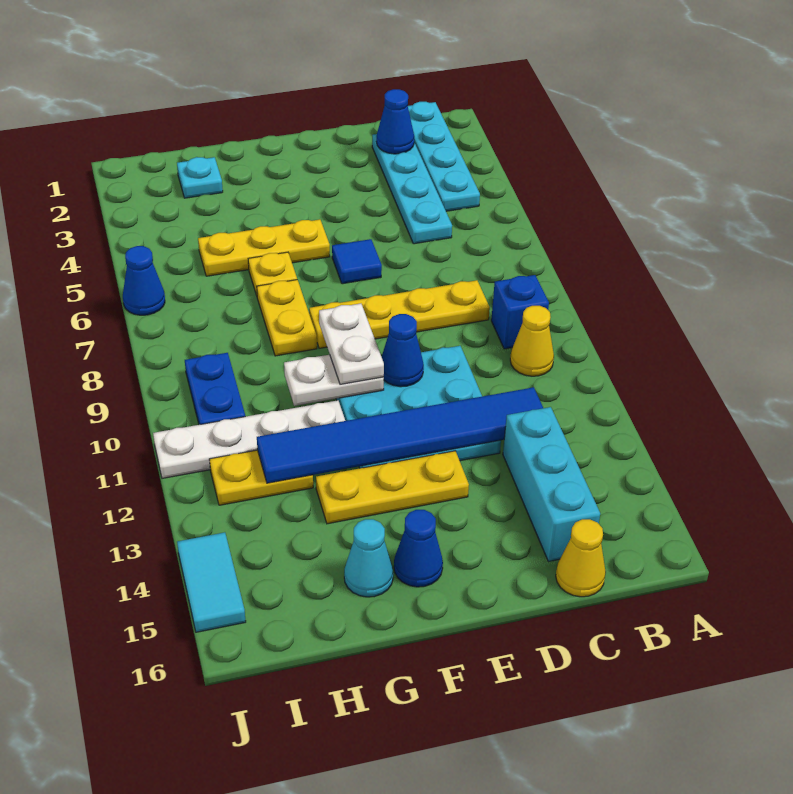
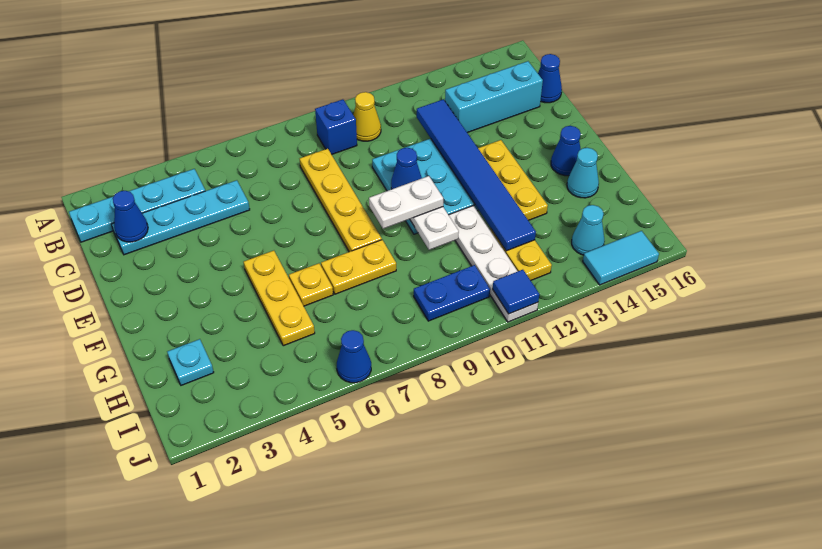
yellow 1x1 cone [556,519,606,597] -> blue 1x1 cone [538,54,562,103]
blue 1x1 tile [332,239,382,284] -> blue 1x1 tile moved to [493,270,539,314]
none -> cyan 1x1 cone [572,205,605,255]

